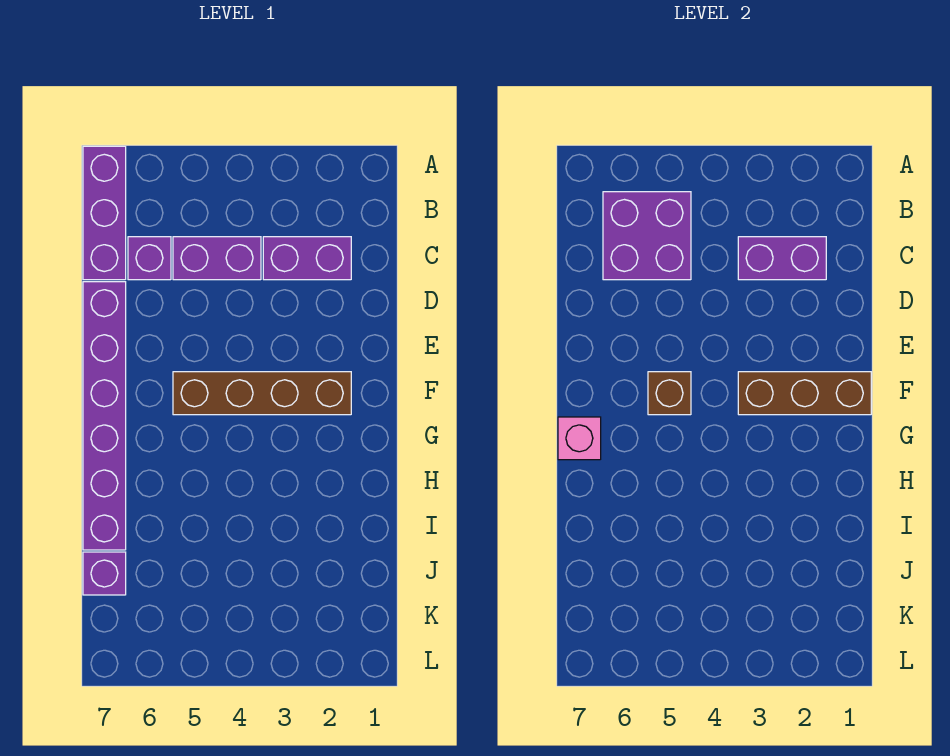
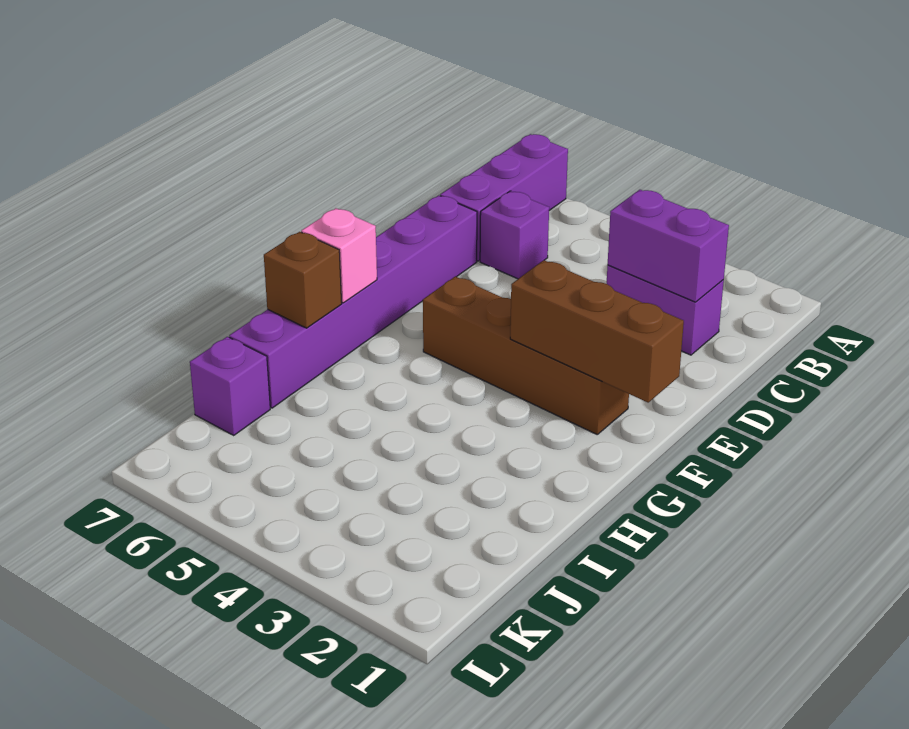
purple 2x2 brick [603,192,691,280] -> none
purple 1x2 brick [173,237,261,280] -> none
brown 1x1 brick [648,372,691,415] -> brown 1x1 brick moved to [264,232,342,328]

